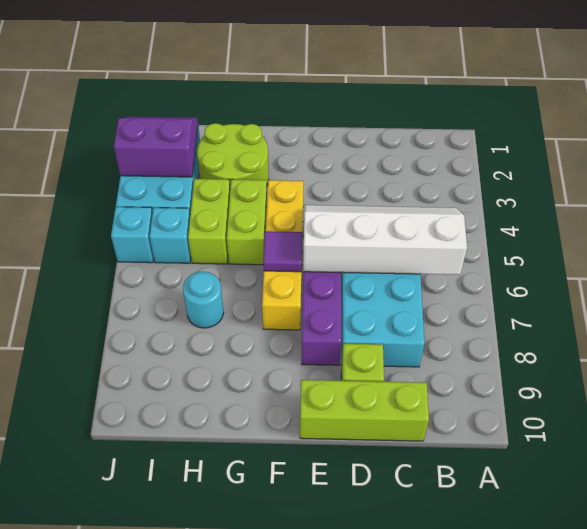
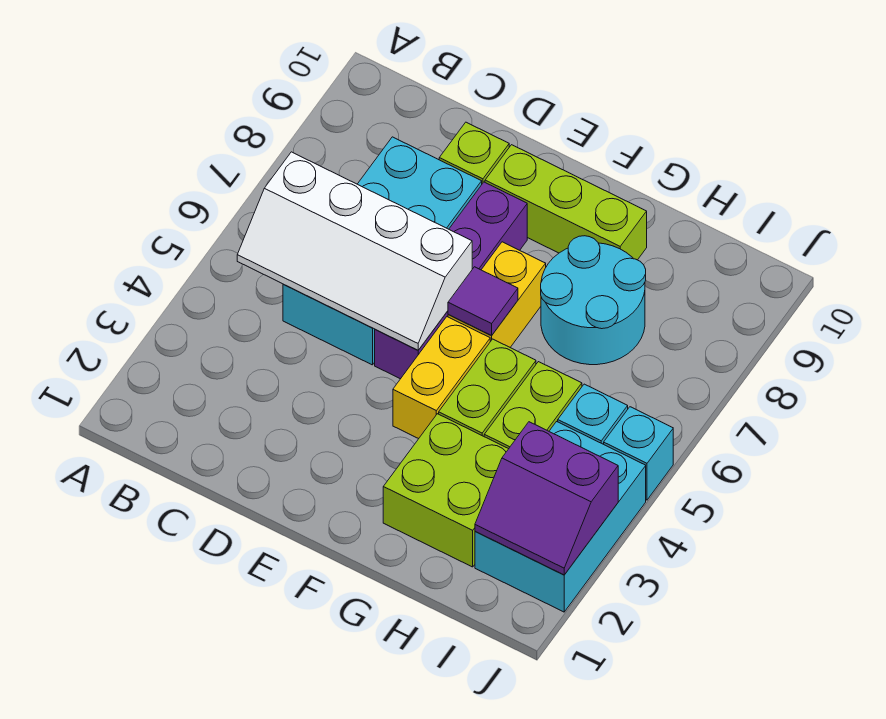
lime 1x3 brick [300,380,429,441] -> lime 1x3 brick moved to [485,145,647,260]
lime 2x2 round brick [197,123,269,188] -> lime 2x2 brick [383,414,508,567]
cyan 1x1 round brick [183,272,224,328] -> cyan 2x2 round brick [541,236,646,365]

